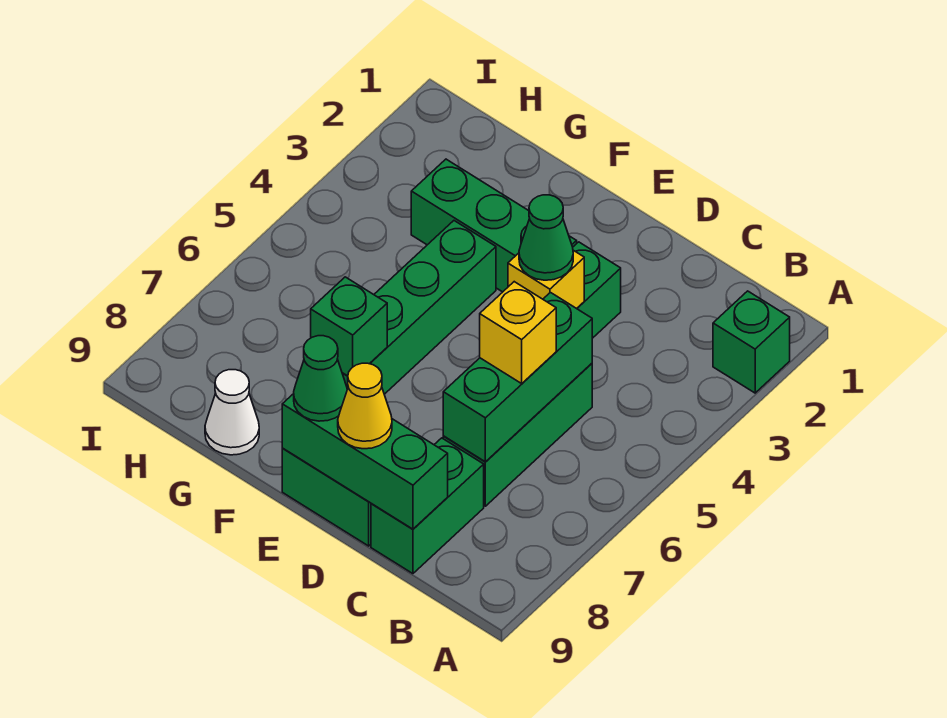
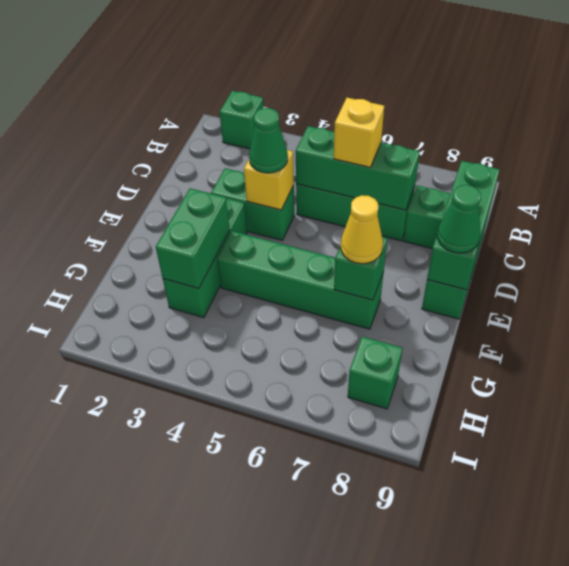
yellow 1x1 cone [338,363,392,449] -> yellow 1x1 cone moved to [341,195,383,264]
none -> green 1x2 brick [156,188,230,289]
white 1x1 cone [205,370,259,455] -> none
none -> green 1x1 brick [348,336,402,409]

